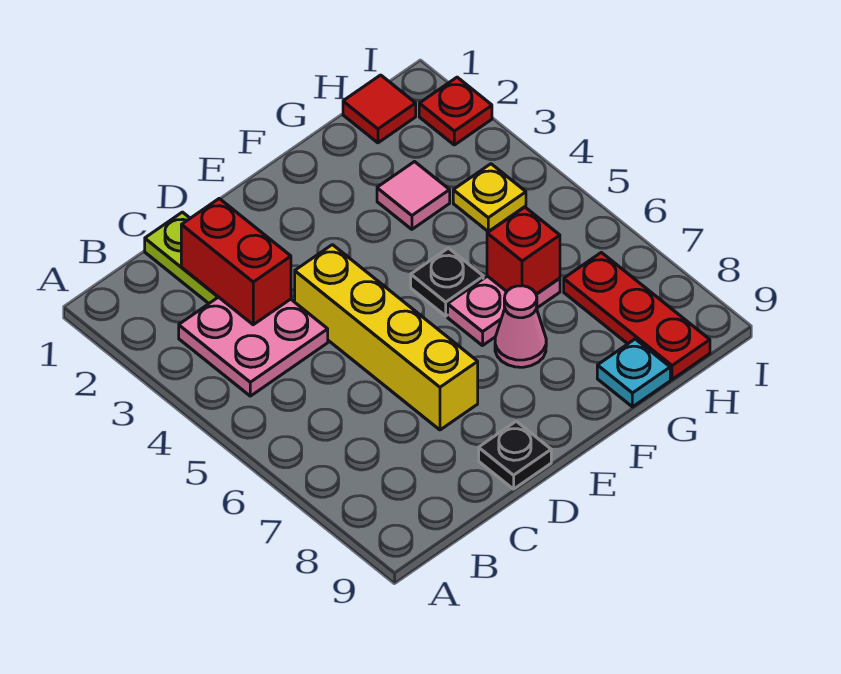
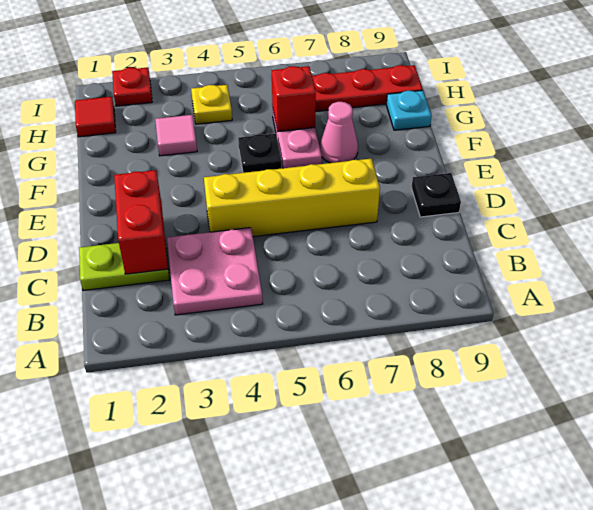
red 1x2 brick [181,199,291,325] -> red 1x2 brick turned to [114,170,168,274]

